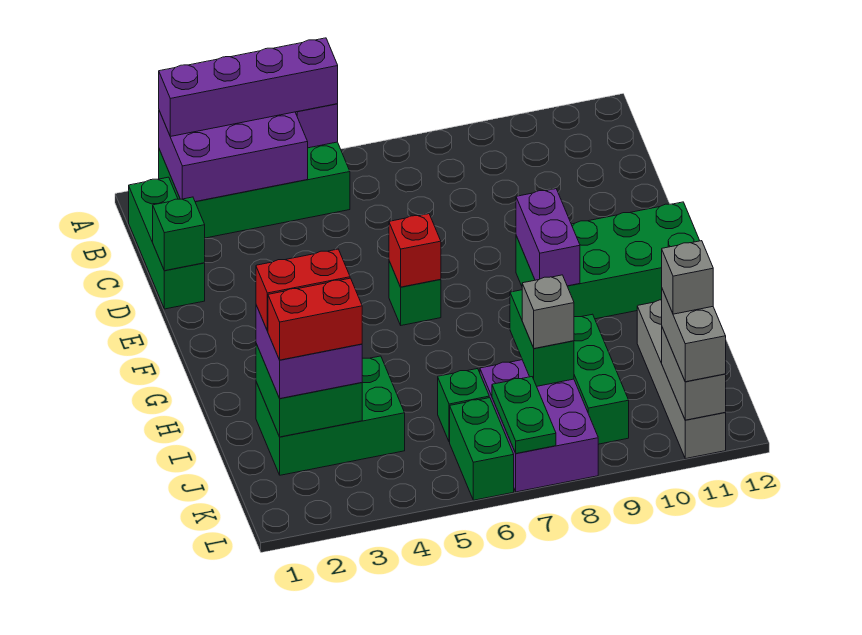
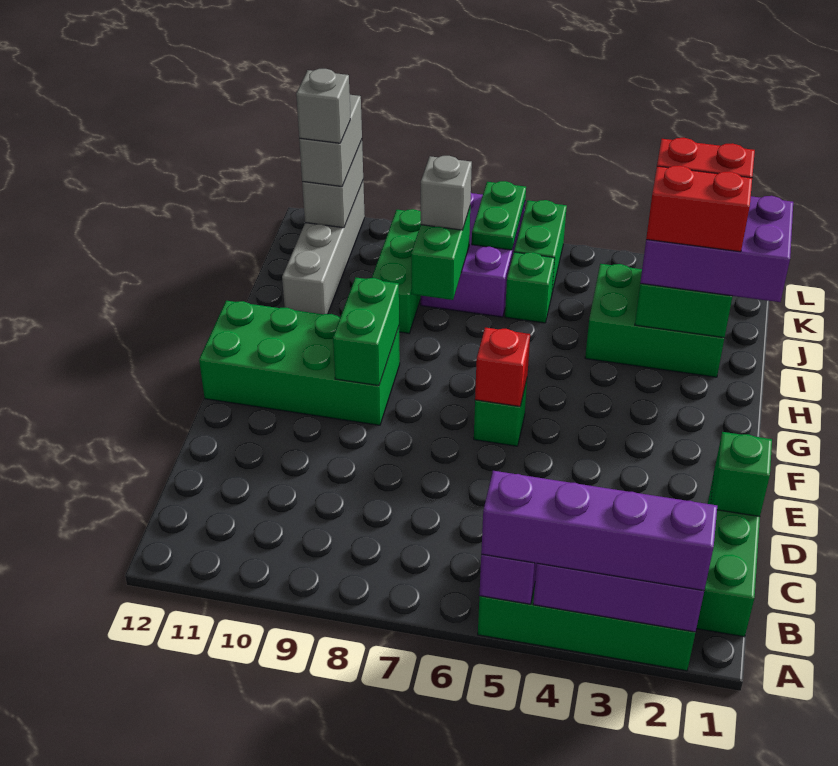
purple 1x2 brick [516,189,580,286] -> green 1x2 brick [333,277,399,386]
purple 2x2 brick [256,305,362,398] -> purple 2x3 brick [640,196,793,302]

